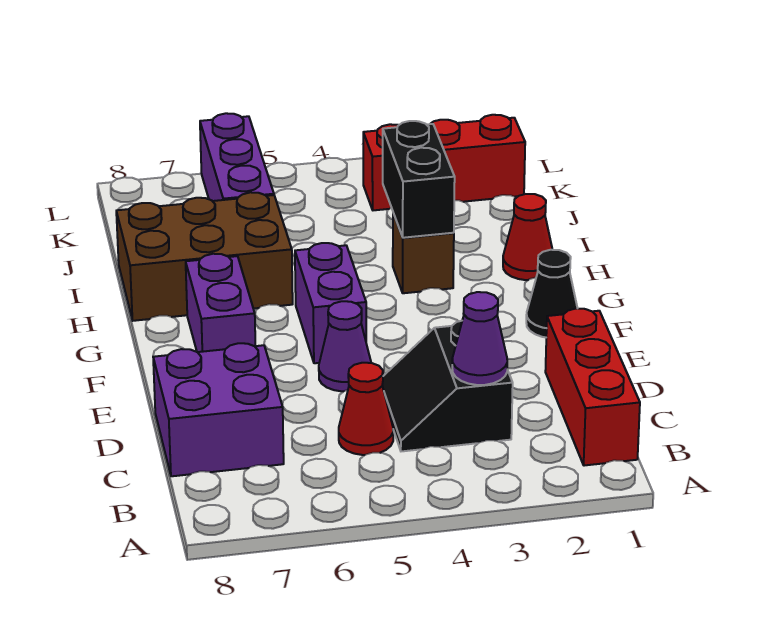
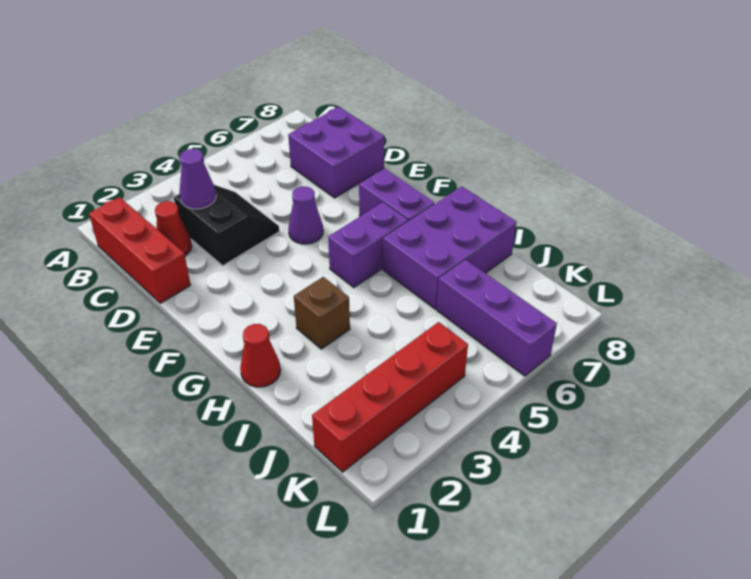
red 1x1 cone [339,363,393,455] -> red 1x1 cone moved to [155,201,192,256]
black 1x1 cone [526,250,578,337] -> none
purple 1x2 brick [295,243,366,363] -> purple 1x2 brick turned to [328,202,408,288]
black 1x2 brick [383,121,455,238] -> none
brown 2x3 brick [116,192,293,321] -> purple 2x3 brick [383,186,516,309]
red 1x3 brick [363,115,525,210] -> red 1x4 brick [312,322,468,472]

